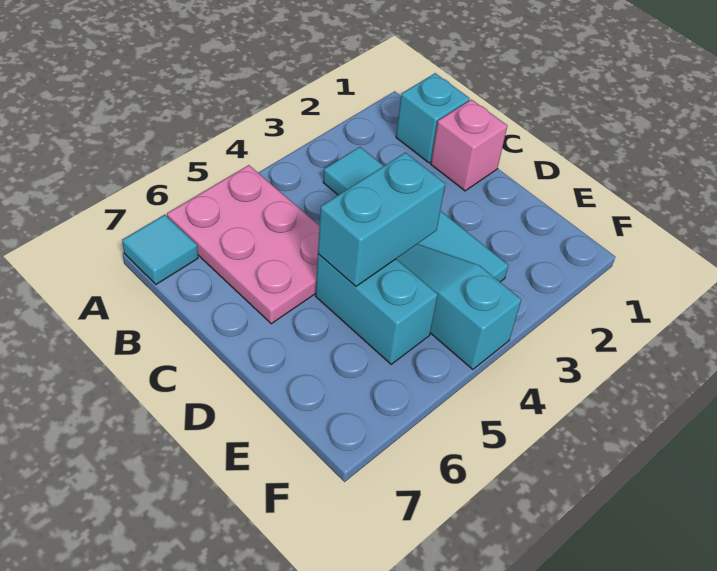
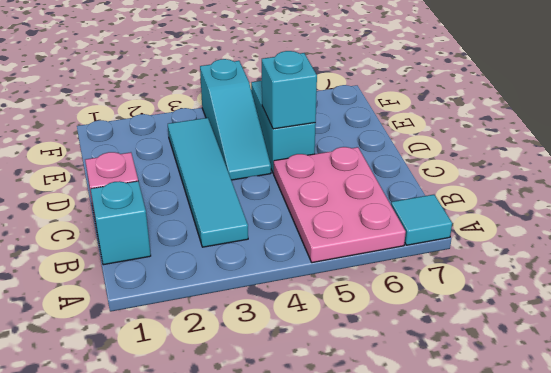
cyan 1x2 brick [318,153,445,286] -> cyan 1x1 brick [262,51,317,129]

